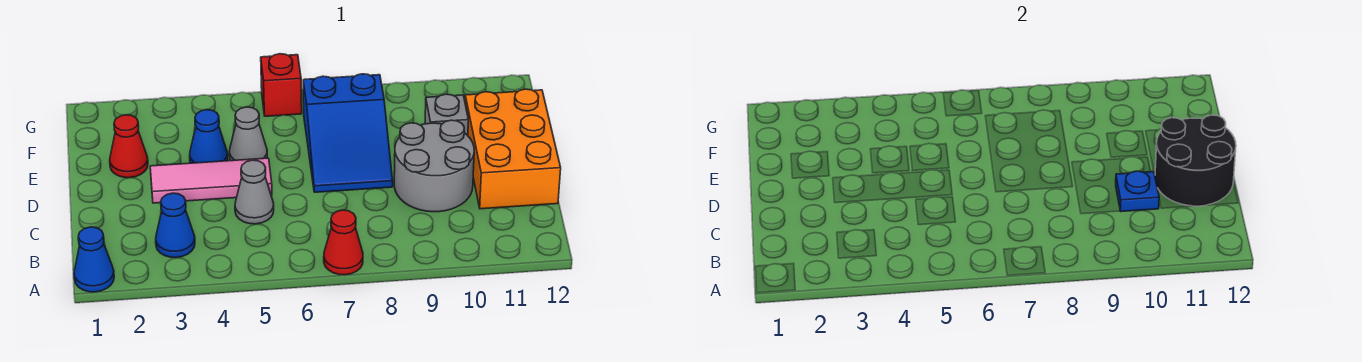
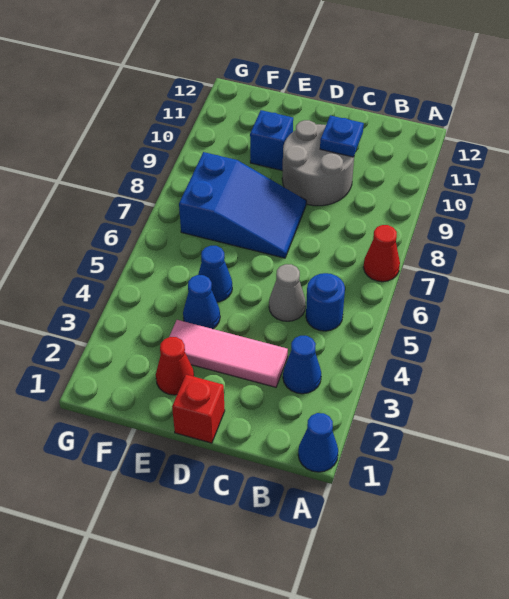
none -> blue 1x1 round brick [306,273,345,331]
orange 2x3 brick [465,89,561,209] -> none
black 2x2 round brick [1155,115,1236,206] -> none
pink 1x3 tile [150,158,272,203] -> pink 1x3 tile turned to [169,320,288,387]
grey 1x1 cone [229,107,267,161] -> blue 1x1 cone [198,246,232,302]
grey 1x1 brick [425,94,468,135] -> blue 1x1 brick [250,110,293,171]
red 1x1 brick [261,54,302,116] -> red 1x1 brick moved to [172,375,225,443]

